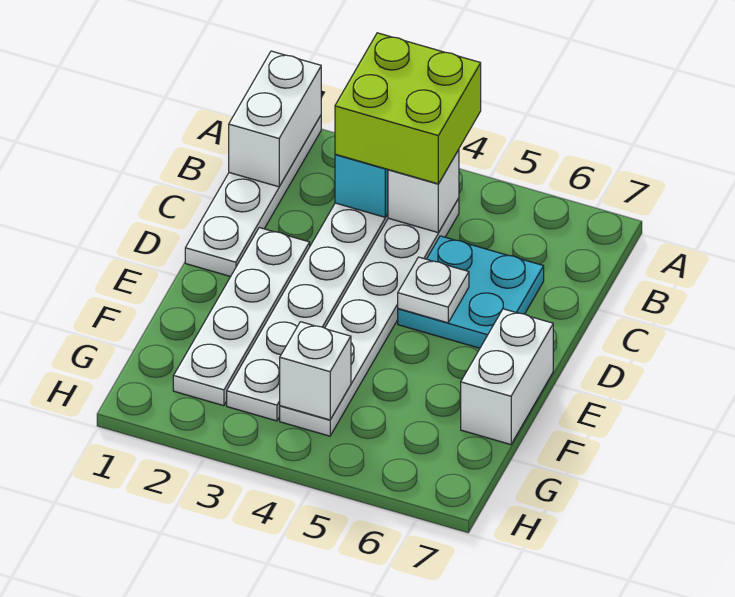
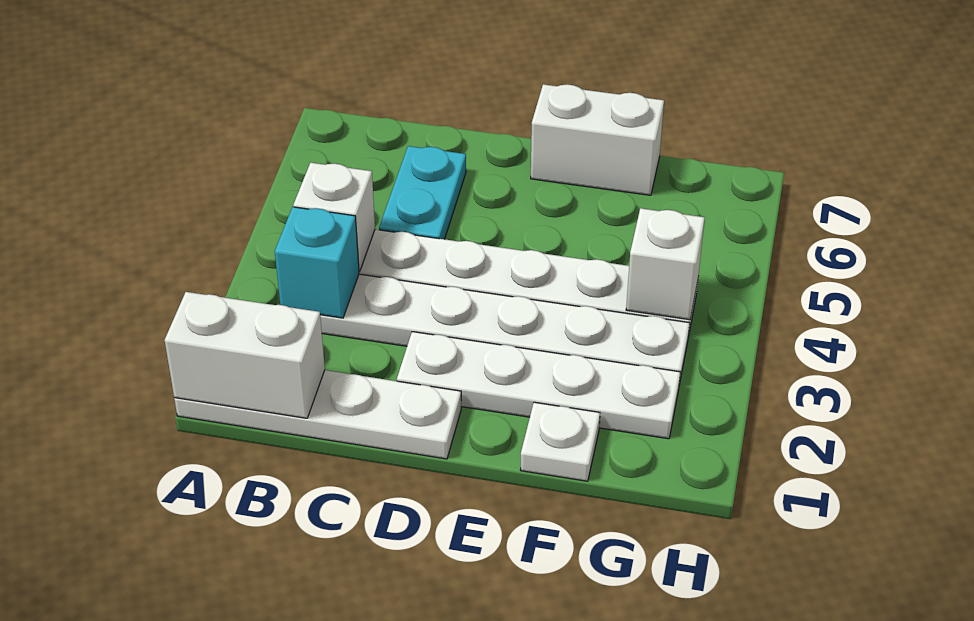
lime 2x2 brick [335,33,481,184] -> none
cyan 2x2 plate [398,236,544,348] -> cyan 1x2 plate [379,146,466,239]
white 1x1 plate [398,257,469,323] -> white 1x1 plate moved to [521,402,600,481]

